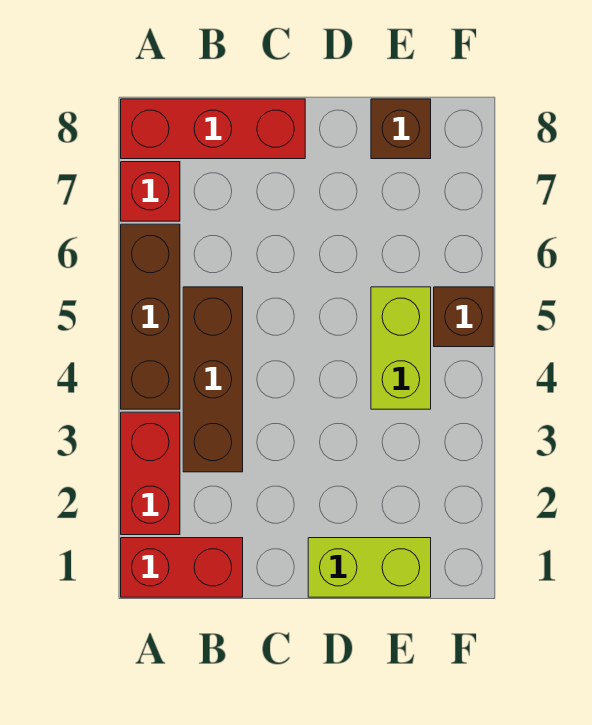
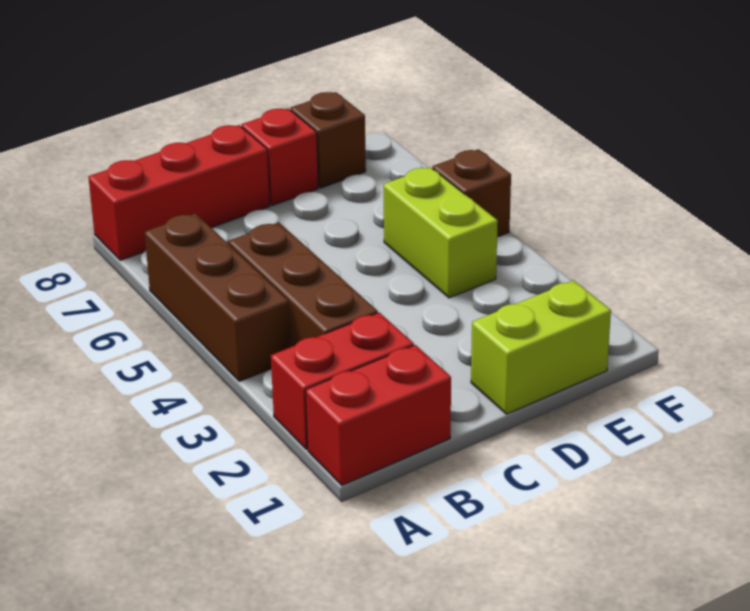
red 1x2 brick [121,412,180,535] -> red 1x2 brick turned to [271,313,414,449]
red 1x1 brick [121,162,180,221] -> red 1x1 brick moved to [242,109,318,205]

